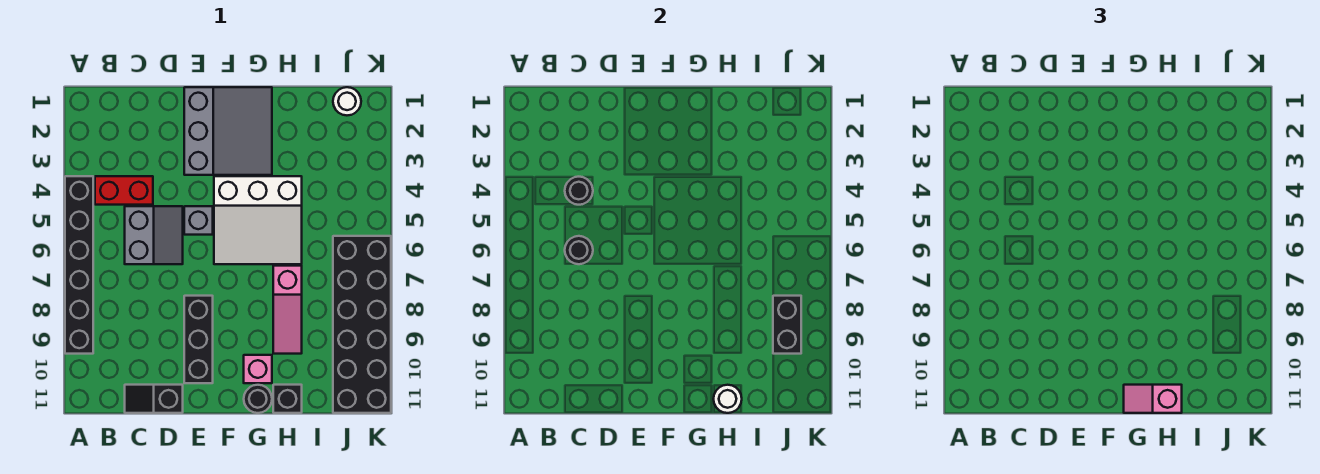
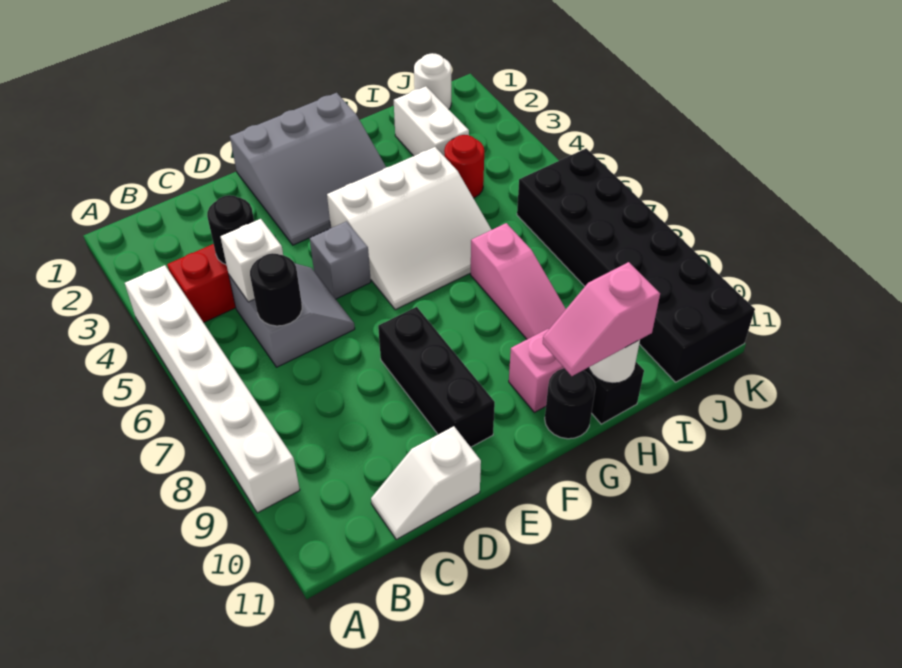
black 1x6 brick [65,176,93,354] -> white 1x6 brick [125,265,300,513]
none -> white 1x1 brick [220,219,283,302]
black 1x2 slope [125,385,183,413] -> white 1x2 slope [371,426,481,539]
grey 3x3 slope [184,87,272,175] -> grey 3x3 slope turned to [230,93,386,245]
none -> white 1x2 brick [394,86,469,157]
none -> red 1x1 round brick [444,135,484,198]
black 1x2 brick [773,296,801,354] -> none

